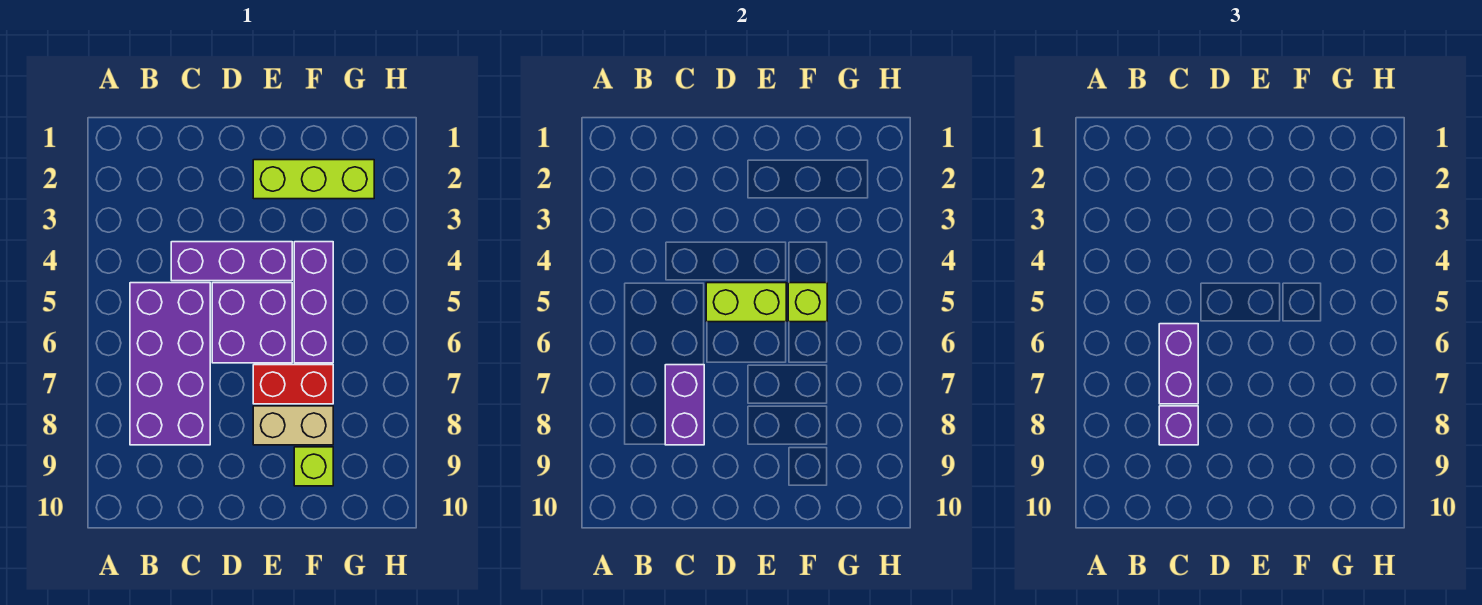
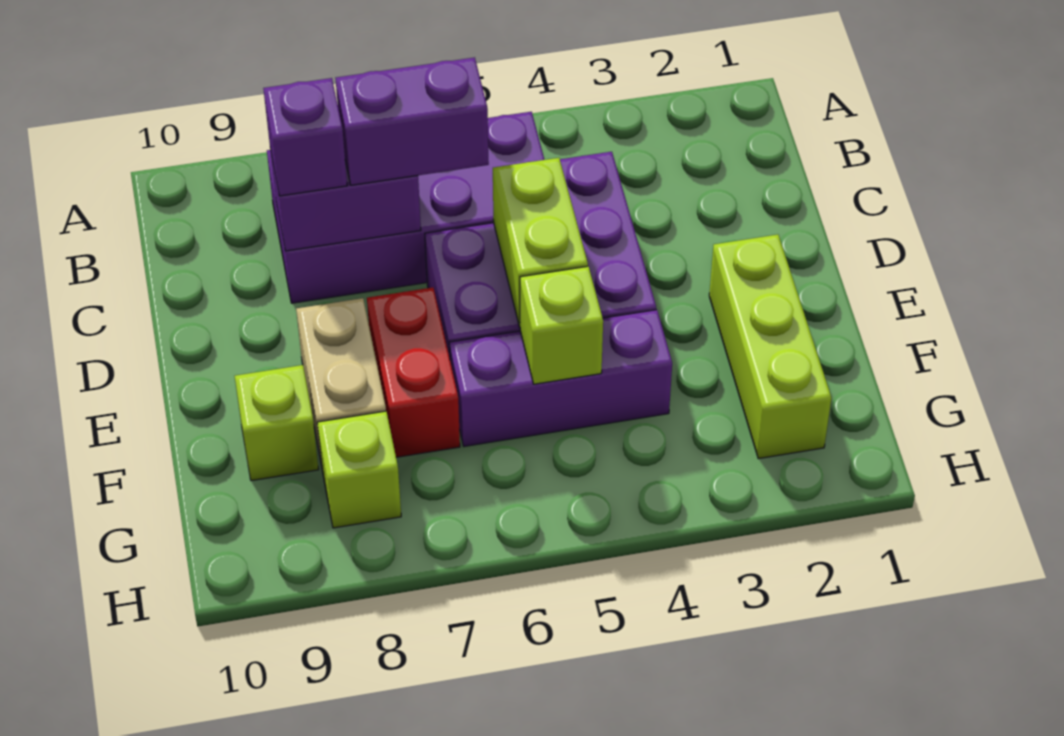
none -> lime 1x1 brick [317,411,401,528]

